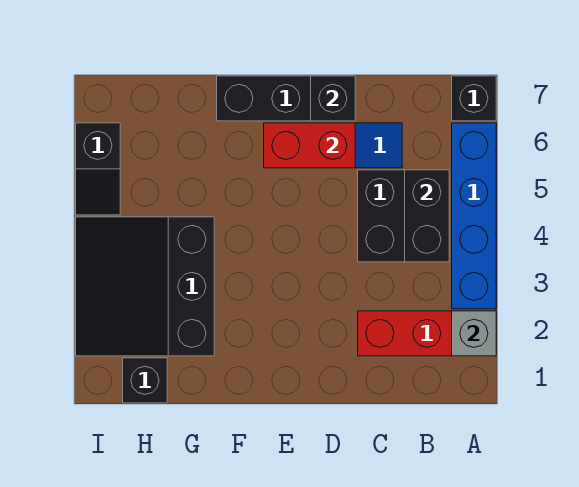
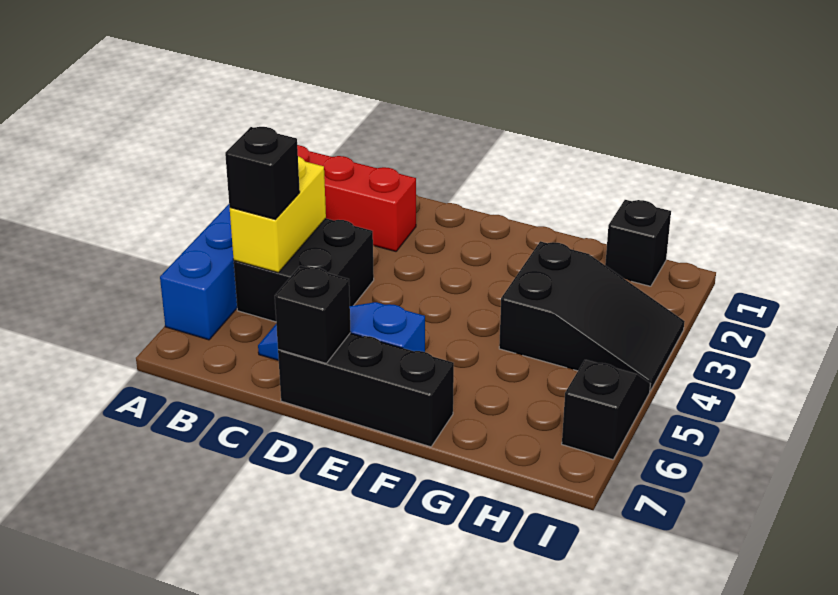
grey 1x1 brick [452,311,496,356] -> none
black 1x1 brick [452,76,496,121] -> black 1x1 brick moved to [225,127,300,220]
black 1x2 brick [405,170,449,262] -> yellow 1x2 brick [230,156,326,273]
red 1x2 brick [264,123,355,168] -> none
black 3x3 slope [76,217,214,356] -> black 2x3 slope [499,241,685,391]

